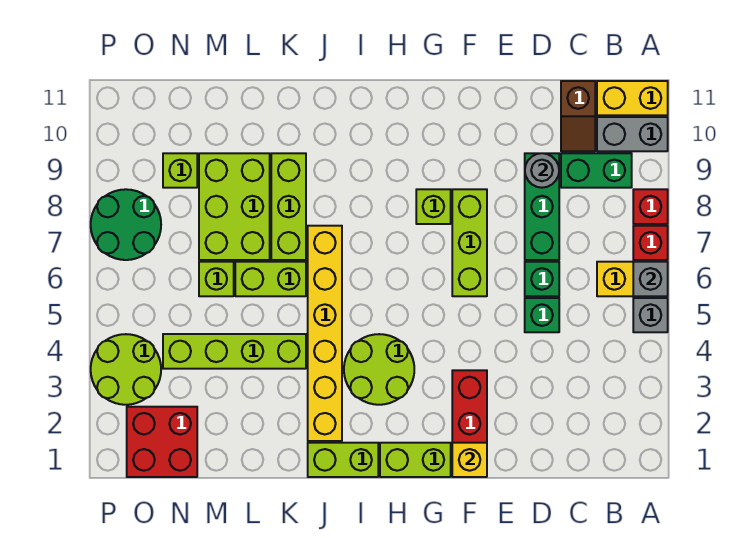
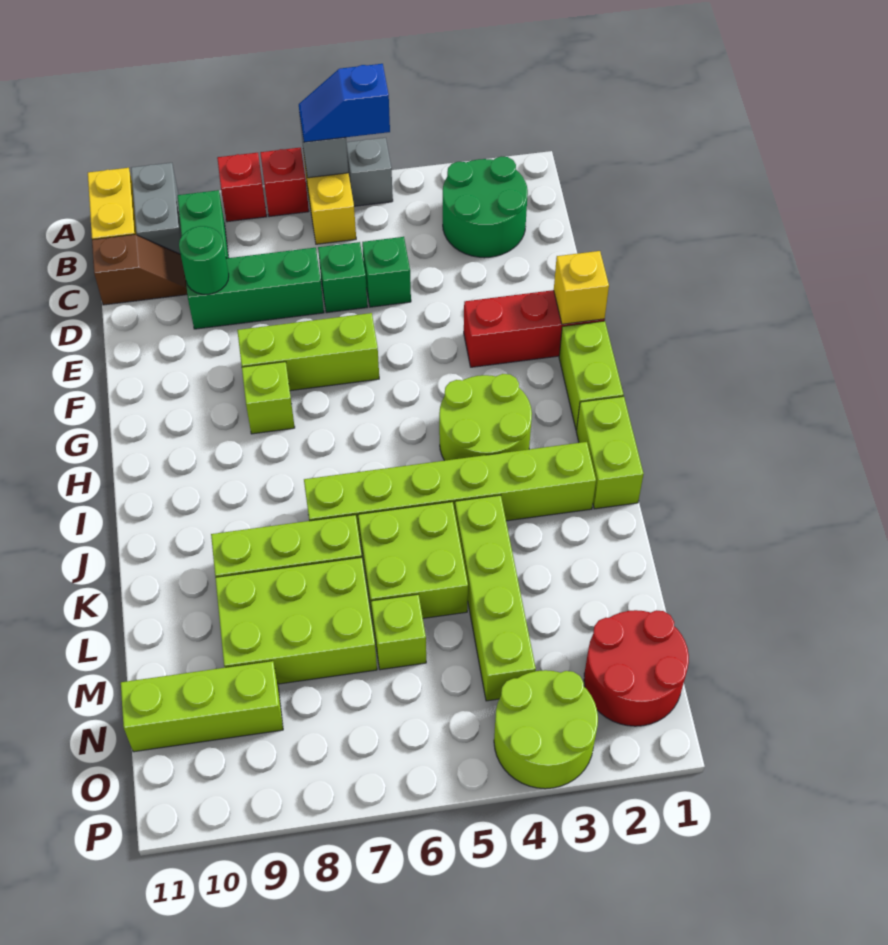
none -> blue 1x2 slope [299,64,390,142]
grey 1x1 round brick [525,153,559,188] -> green 1x1 round brick [179,226,229,294]
yellow 1x6 brick [308,226,342,441] -> lime 1x6 brick [304,442,596,540]
lime 1x2 brick [235,262,306,296] -> lime 2x2 brick [358,502,468,622]
red 2x2 brick [127,407,197,477] -> red 2x2 round brick [584,610,689,726]
lime 1x1 brick [163,153,197,188] -> lime 1x3 brick [121,661,283,752]
green 2x2 round brick [91,189,161,260] -> green 2x2 round brick moved to [443,157,528,258]

